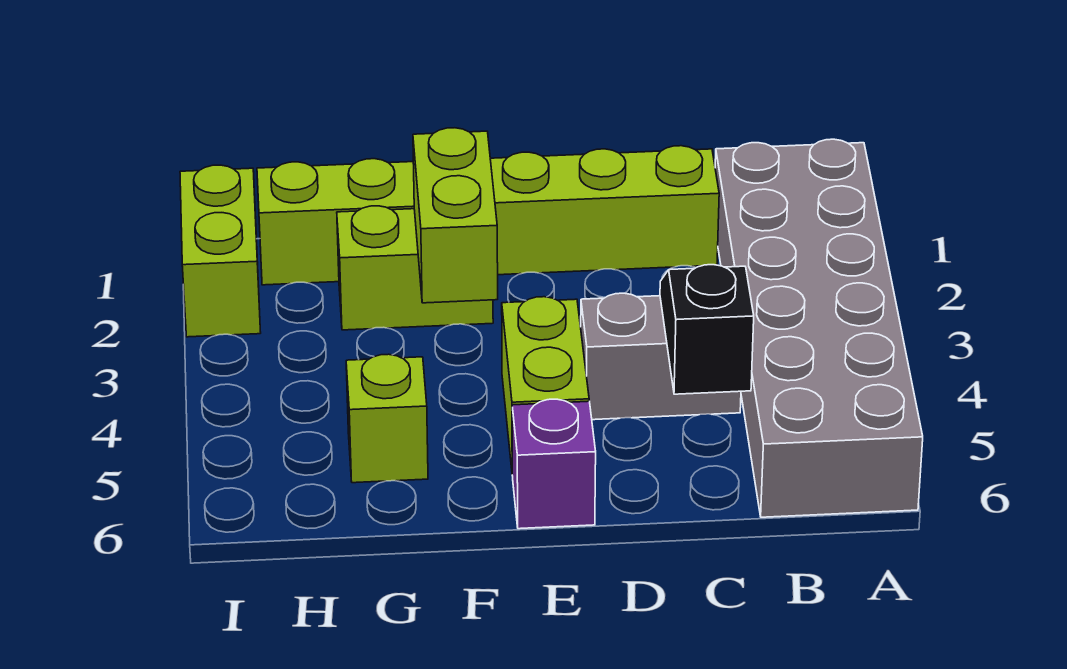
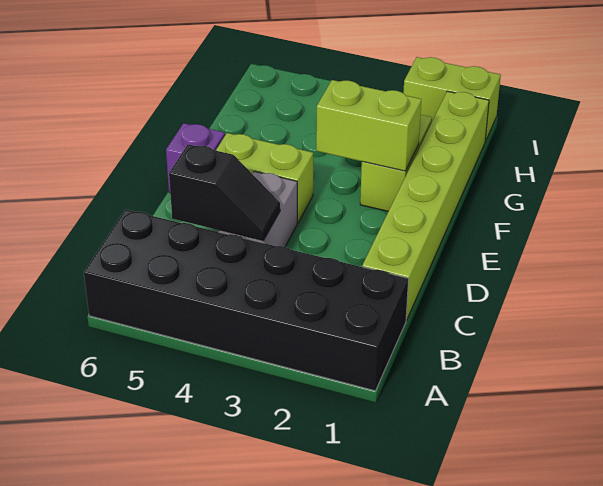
grey 2x6 brick [715,139,923,517] -> black 2x6 brick [84,210,409,391]
lime 1x1 brick [346,354,428,483] -> none

